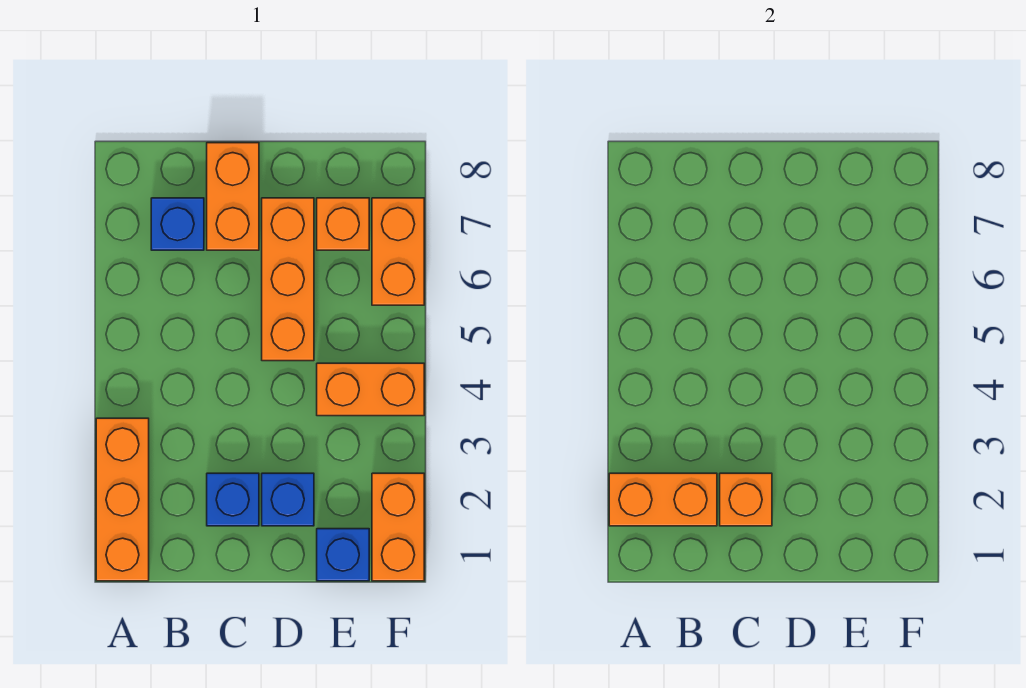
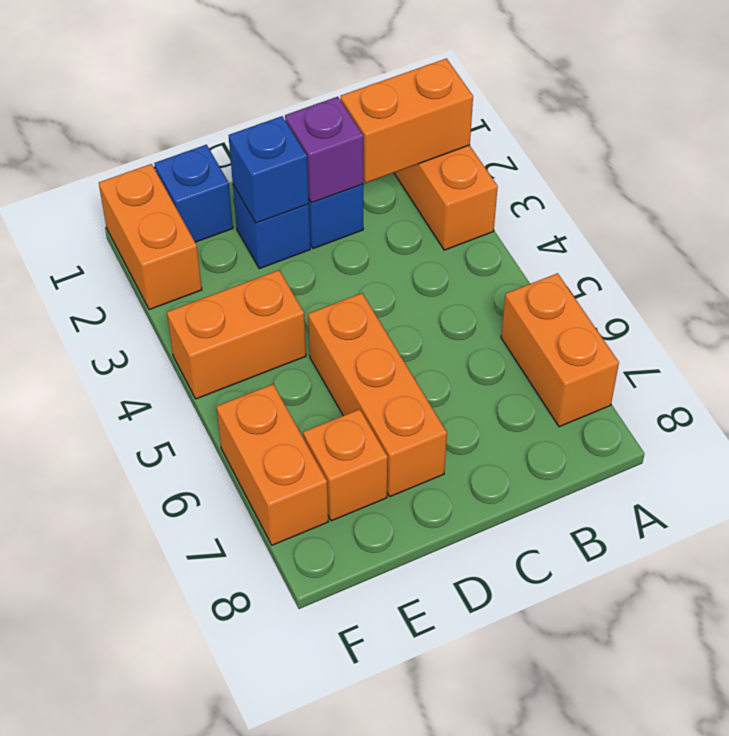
blue 1x1 brick [151,198,204,250] -> blue 1x1 brick moved to [229,116,309,223]
orange 1x1 brick [720,473,772,526] -> purple 1x1 brick [285,97,363,203]
orange 1x2 brick [207,143,259,250] -> orange 1x2 brick moved to [501,273,619,427]

